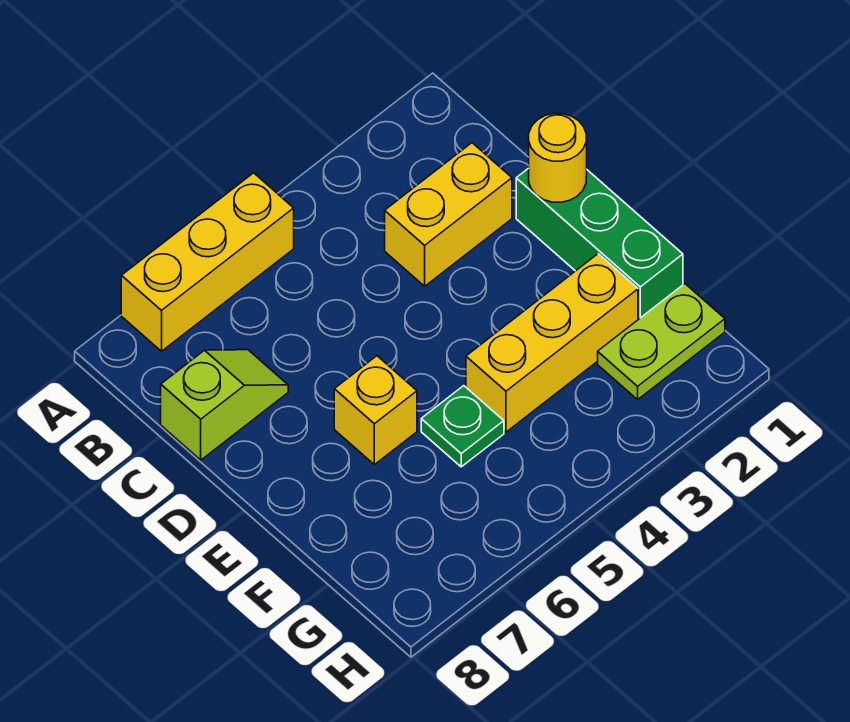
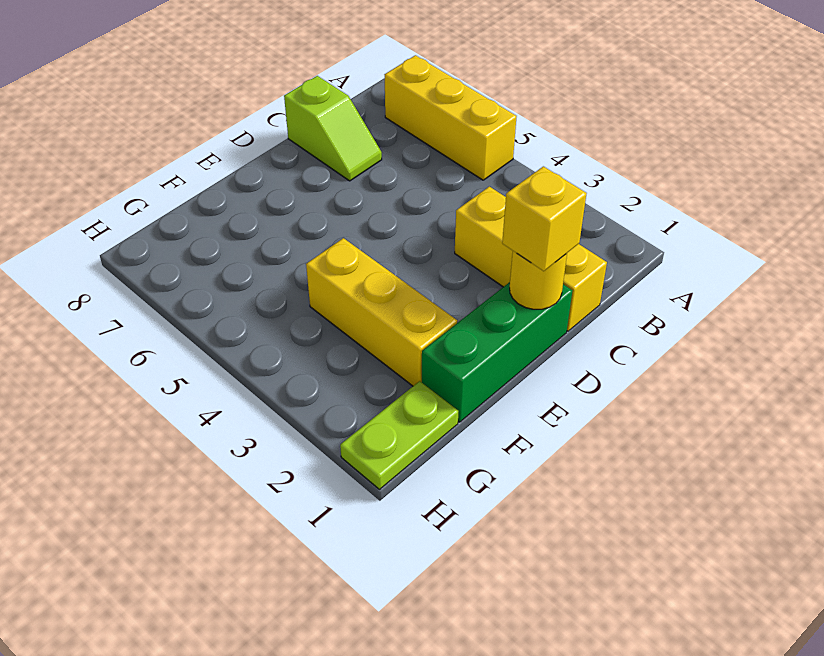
yellow 1x2 brick [385,143,512,286] -> yellow 1x3 brick [455,187,607,331]
yellow 1x1 brick [334,356,417,465] -> yellow 1x1 brick moved to [502,166,587,271]
green 1x1 plate [421,386,504,467] -> none
lime 1x2 plate [598,284,725,400] -> lime 1x2 plate turned to [340,381,458,489]

